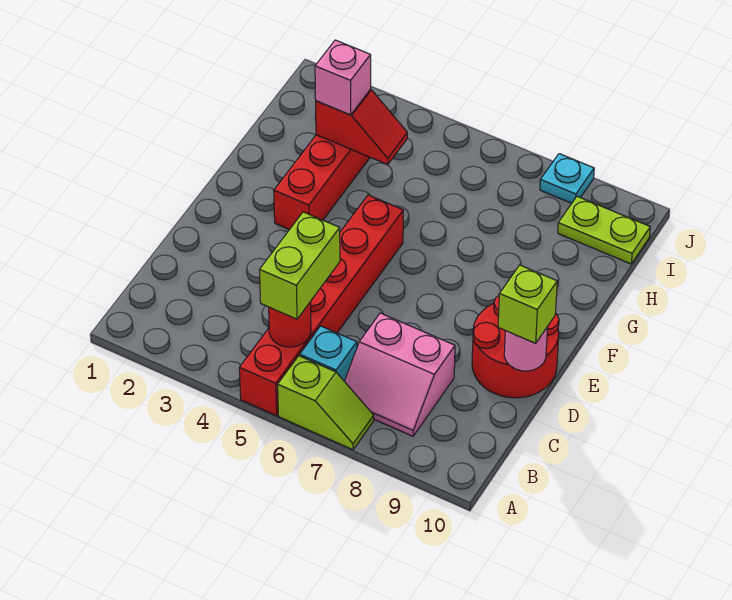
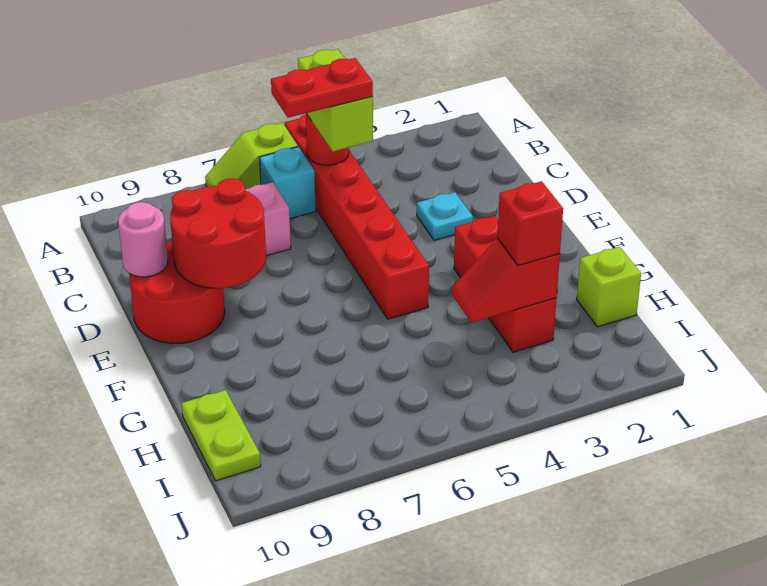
none -> red 1x2 plate [271,58,373,118]
none -> red 2x2 round brick [170,178,266,288]
lime 1x1 brick [498,265,557,343] -> lime 1x1 brick moved to [577,247,641,327]
pink 1x1 brick [315,40,371,115] -> red 1x1 brick [497,181,563,266]
lime 1x2 plate [558,196,650,264] -> lime 1x2 plate turned to [182,390,261,481]
cyan 1x1 plate [540,154,594,203] -> cyan 1x1 plate moved to [417,192,473,240]

